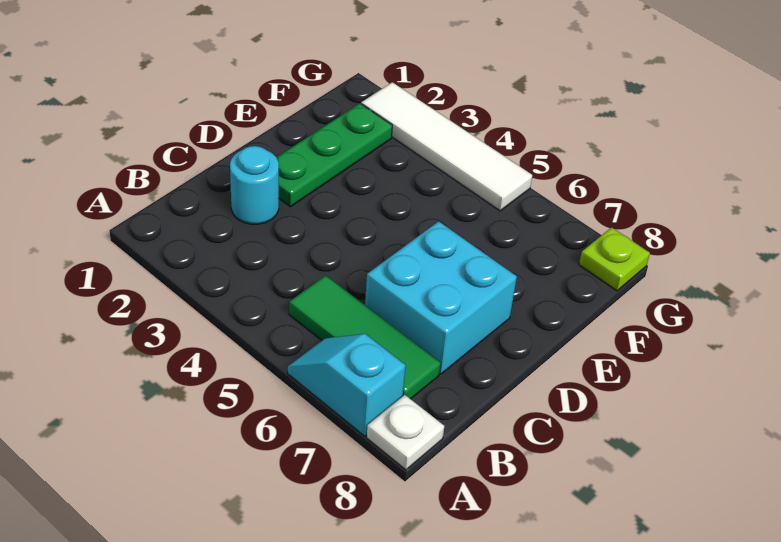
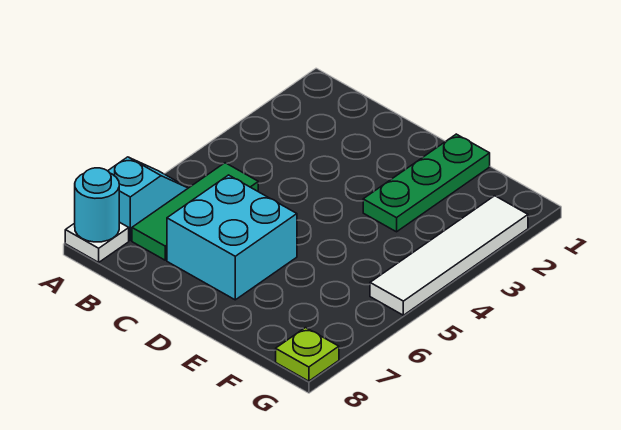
cyan 1x1 round brick [230,146,279,224] -> cyan 1x1 round brick moved to [75,168,119,242]
green 1x3 plate [277,103,392,207] -> green 1x3 plate turned to [363,134,490,232]

